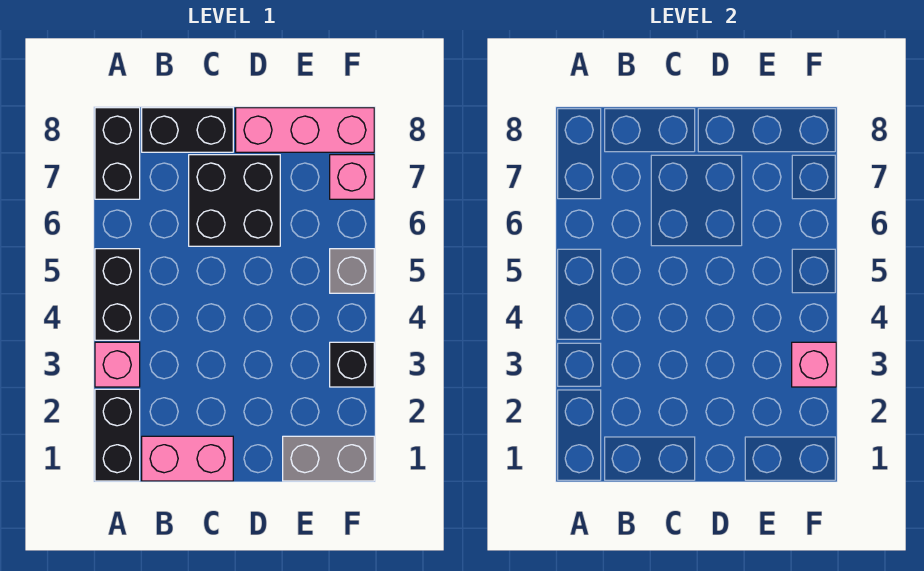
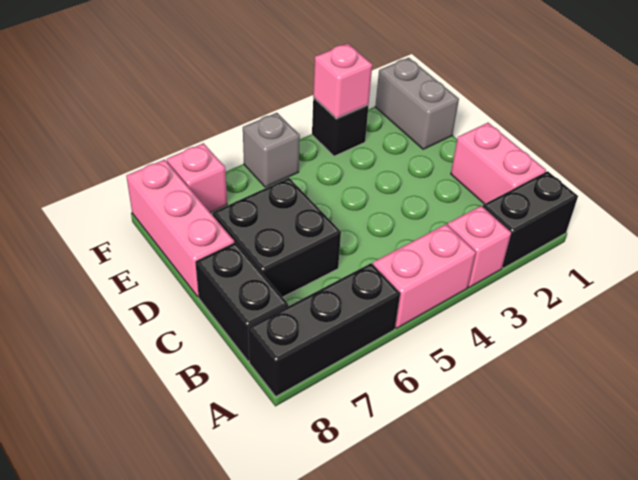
black 1x2 brick [95,249,140,340] -> pink 1x2 brick [373,224,476,328]
black 1x2 brick [95,108,140,199] -> black 1x3 brick [248,263,400,396]

